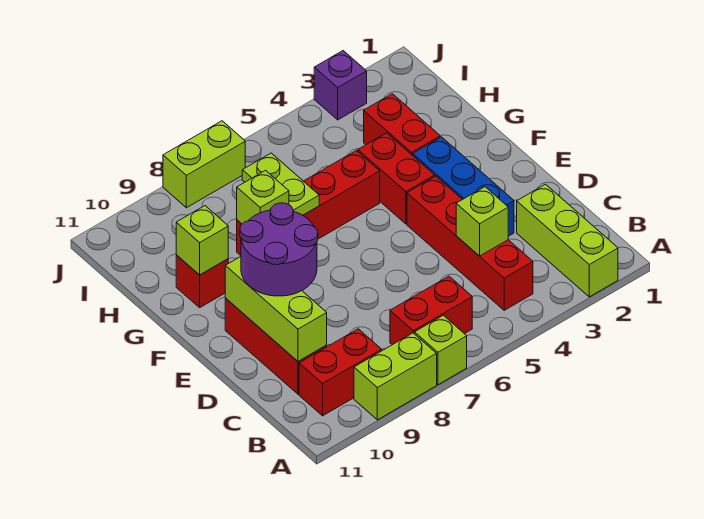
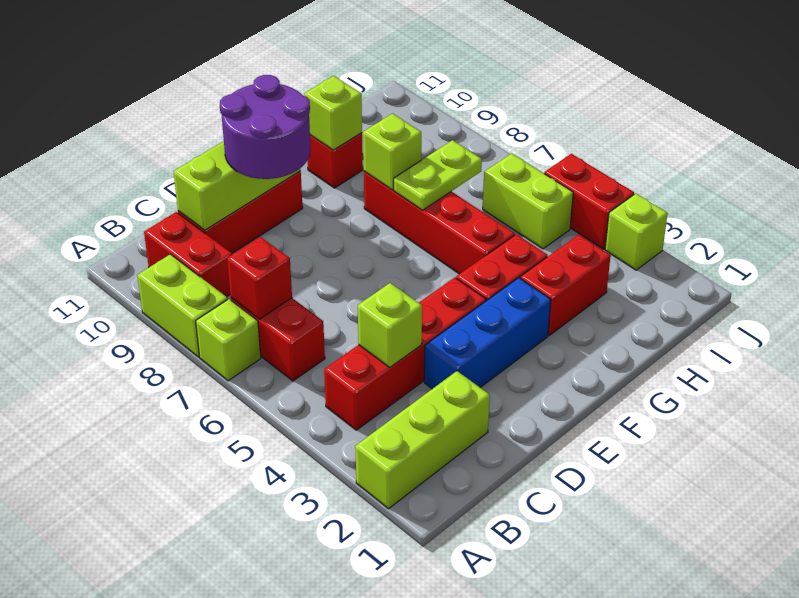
none -> red 1x1 brick [227,237,292,319]
purple 1x1 brick [314,51,367,120] -> lime 1x1 brick [605,194,668,270]
none -> red 1x2 brick [544,154,634,249]
lime 1x2 brick [163,121,245,208] -> lime 1x2 brick moved to [483,153,573,249]

